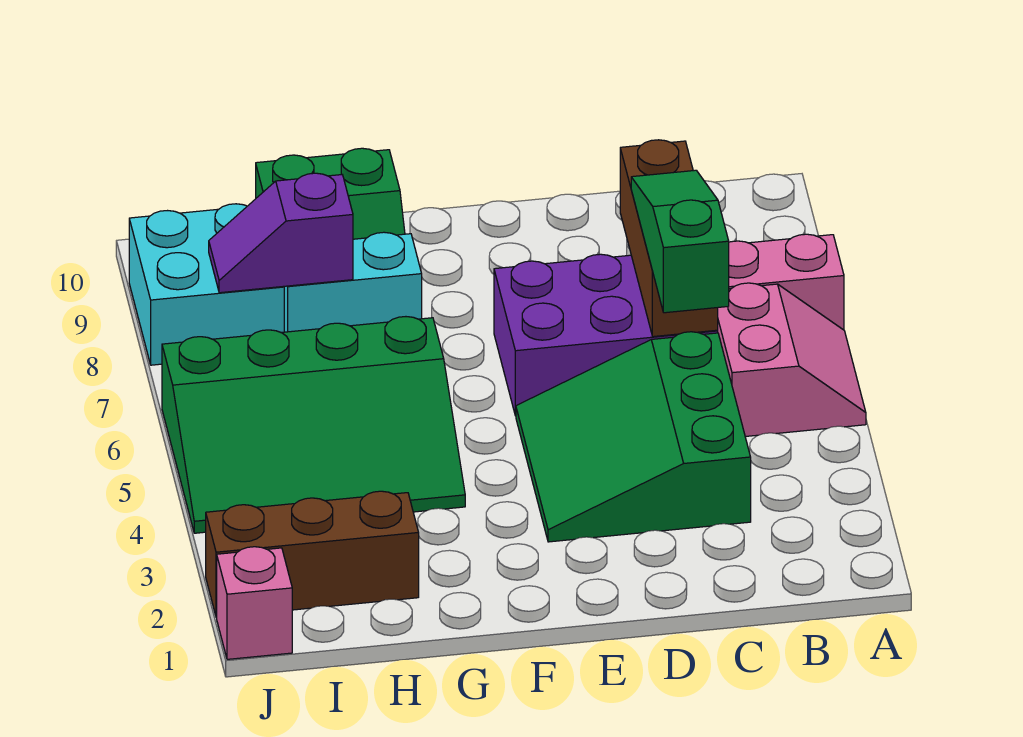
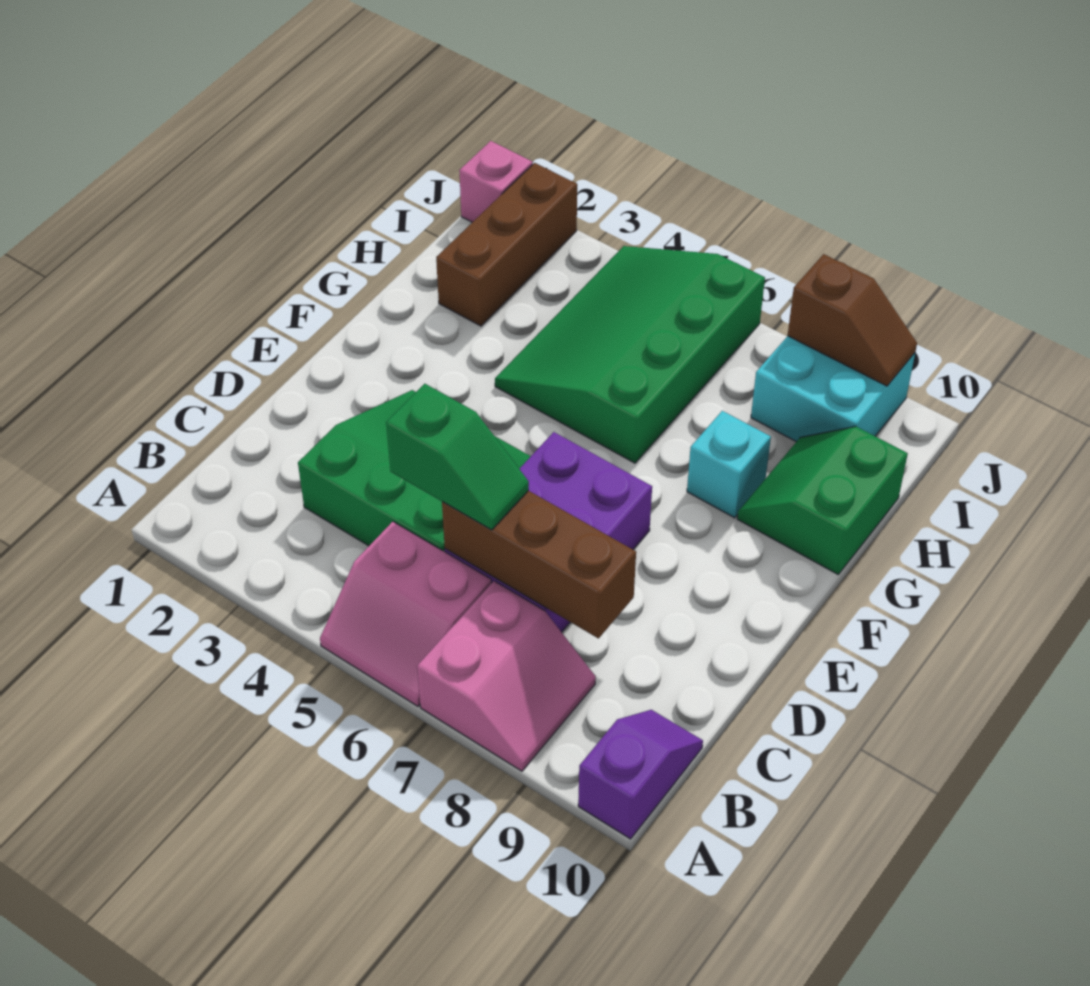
green 1x3 slope [631,170,729,313] -> green 1x2 slope [386,384,529,530]
cyan 1x2 brick [284,232,422,332] -> cyan 1x1 brick [687,411,771,518]
purple 1x2 slope [209,173,353,293] -> purple 1x2 slope moved to [578,710,703,839]
none -> brown 1x2 slope [788,254,917,386]

